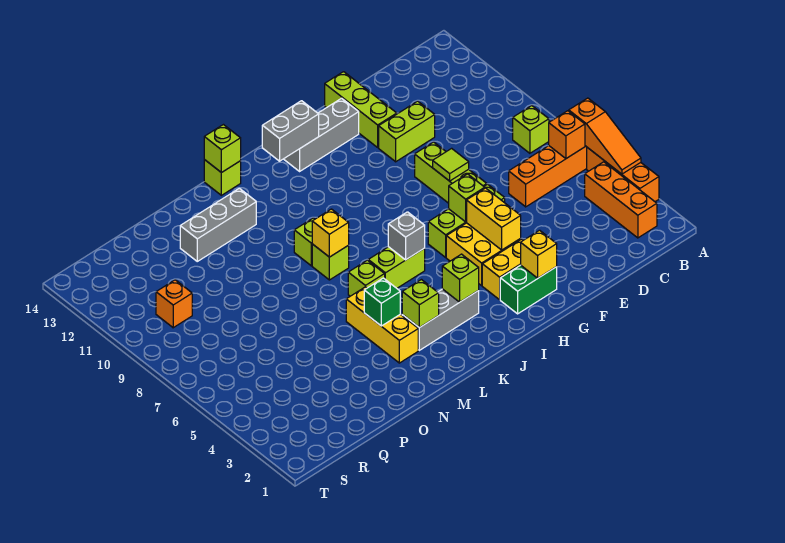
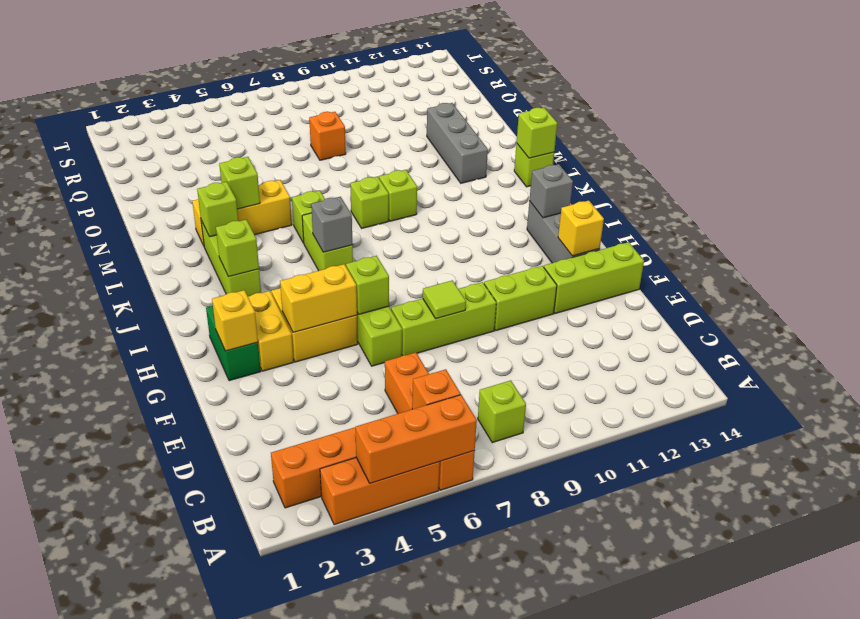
orange 1x3 slope [569,98,641,174] -> orange 1x3 brick [355,395,477,483]
lime 1x2 brick [379,101,435,162] -> lime 1x2 brick turned to [484,266,557,331]
grey 1x2 brick [262,101,319,161] -> grey 1x1 brick [529,164,573,218]
grey 1x3 brick [402,289,479,350] -> lime 1x3 brick [201,220,261,296]
yellow 1x1 brick [312,209,349,257] -> yellow 1x1 brick moved to [558,201,604,256]
green 1x1 brick [364,278,400,326] -> lime 1x1 brick [219,157,260,209]
orange 1x1 brick [156,280,192,328] -> orange 1x1 brick moved to [309,112,346,160]

